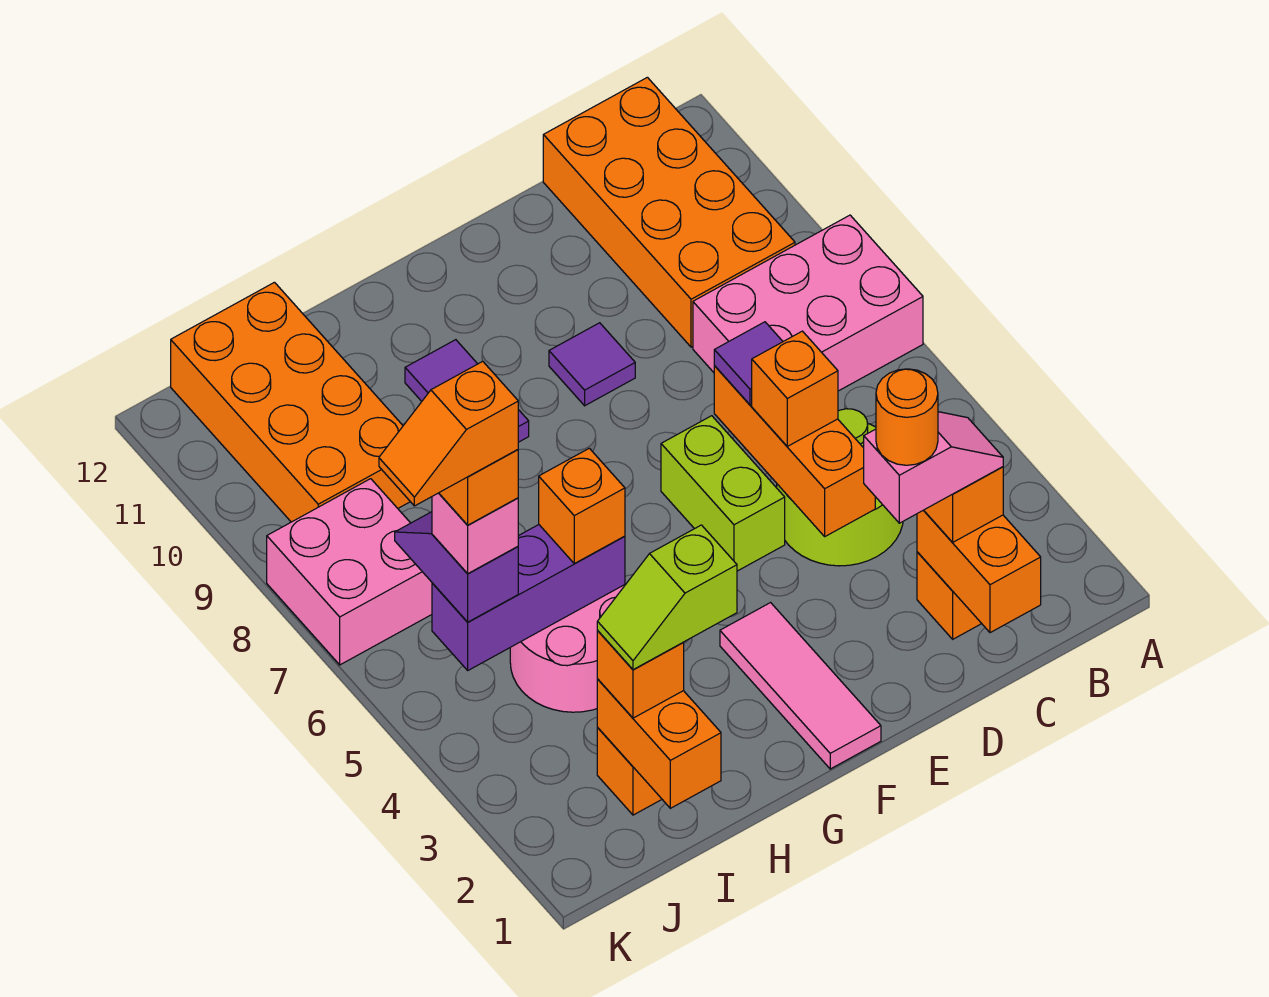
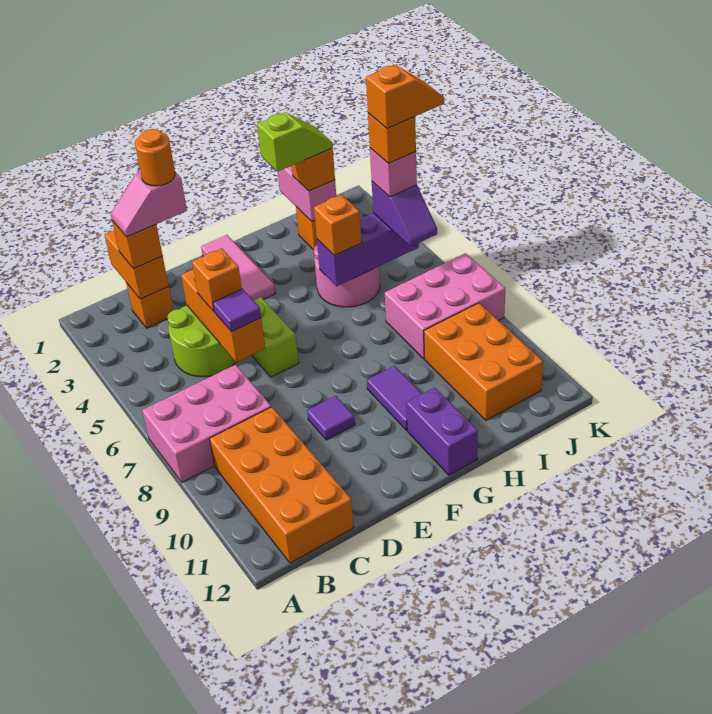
none -> purple 1x2 brick [406,387,478,475]
orange 1x2 brick [597,679,721,808] -> pink 1x2 brick [278,166,336,221]
orange 2x4 brick [171,282,410,522] -> orange 2x3 brick [424,303,543,420]
pink 2x2 brick [267,479,432,665] -> pink 2x3 brick [385,253,505,359]

